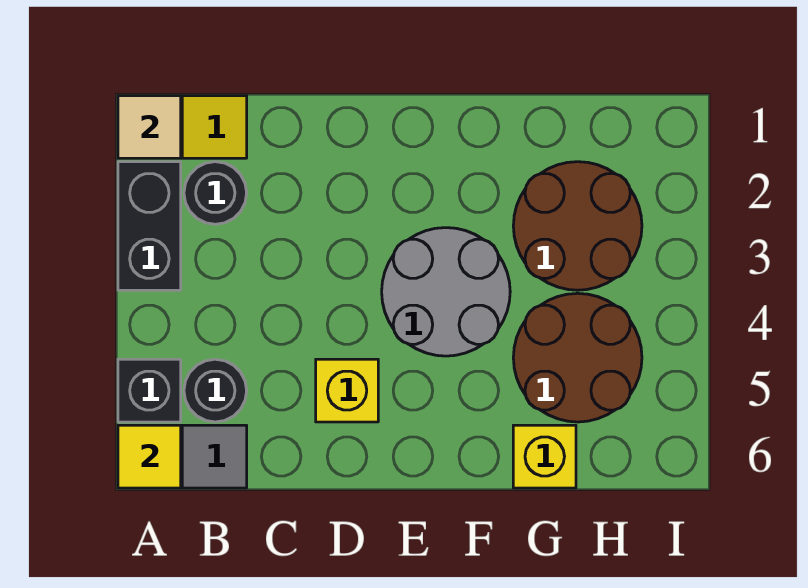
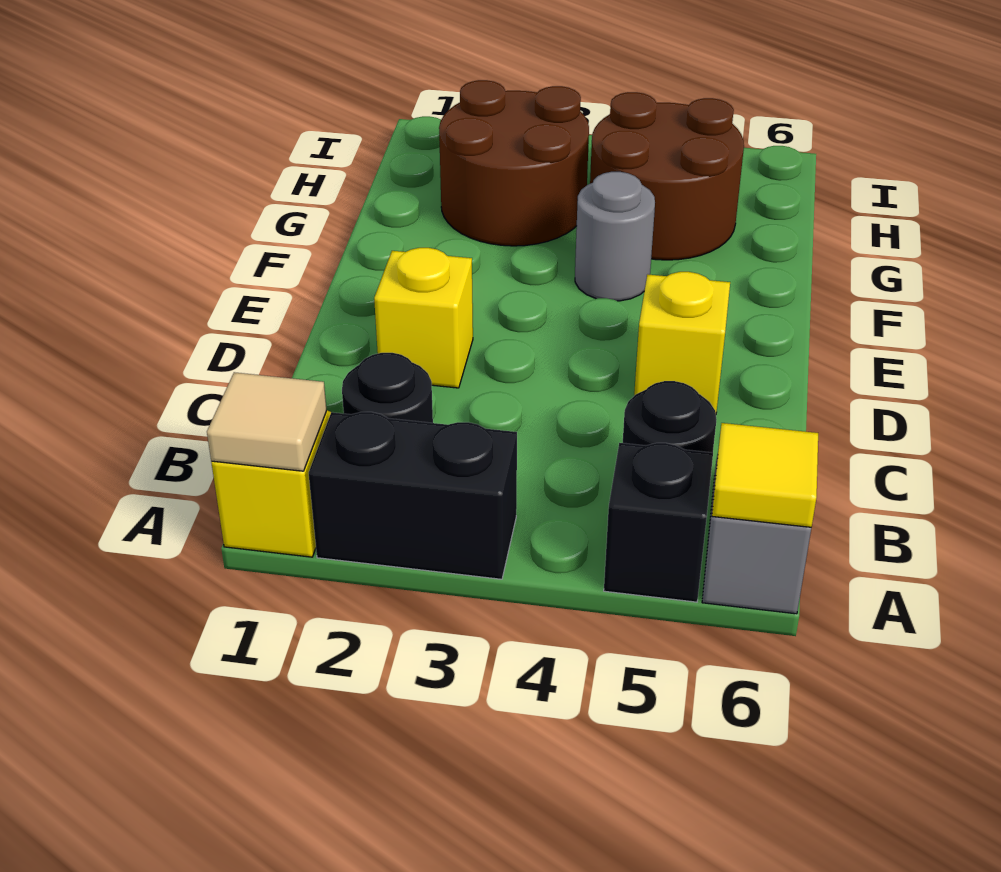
grey 2x2 round brick [382,228,510,356] -> grey 1x1 round brick [575,172,655,301]
yellow 1x1 brick [513,425,576,488] -> yellow 1x1 brick moved to [374,248,473,388]

